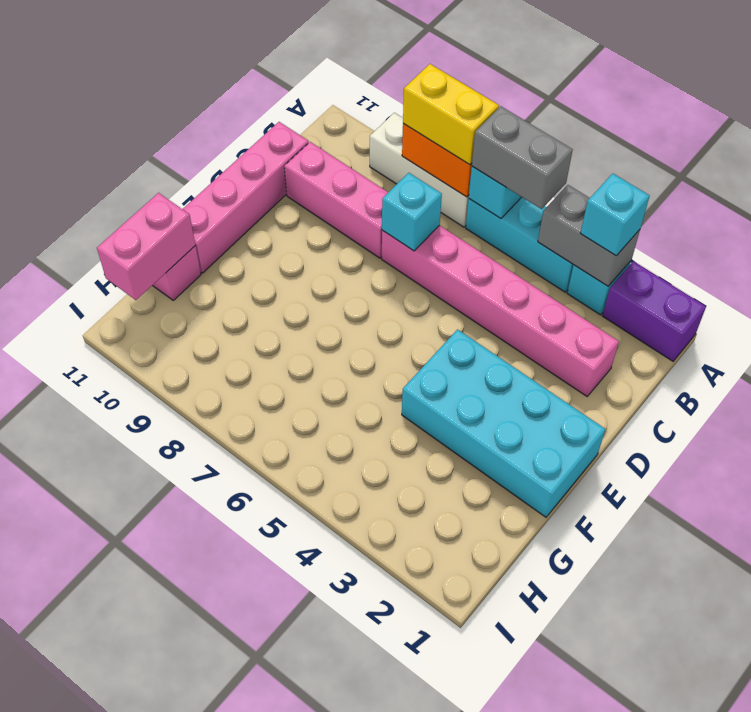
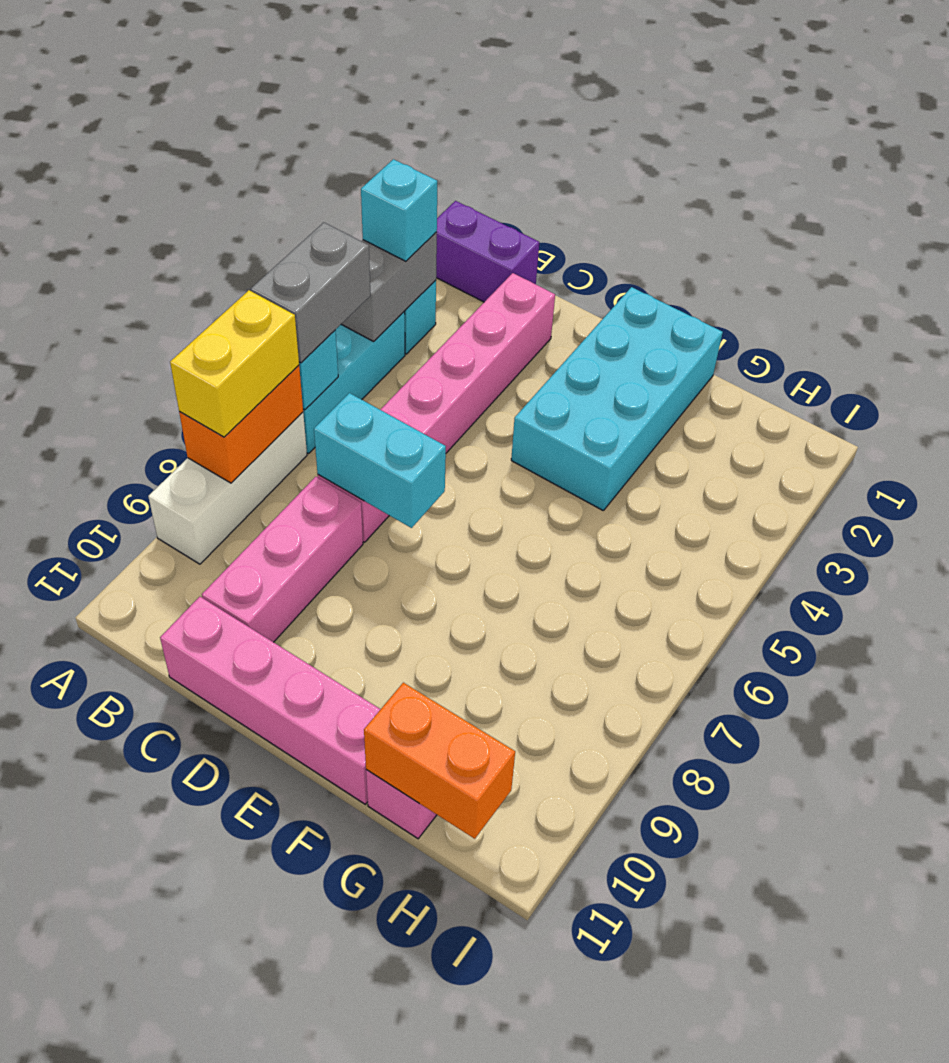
purple 1x2 brick [603,261,706,361] -> purple 1x2 brick turned to [436,201,539,302]
cyan 1x1 brick [382,173,442,251] -> cyan 1x2 brick [314,393,446,528]
pink 1x2 brick [97,193,195,300] -> orange 1x2 brick [364,683,515,839]

